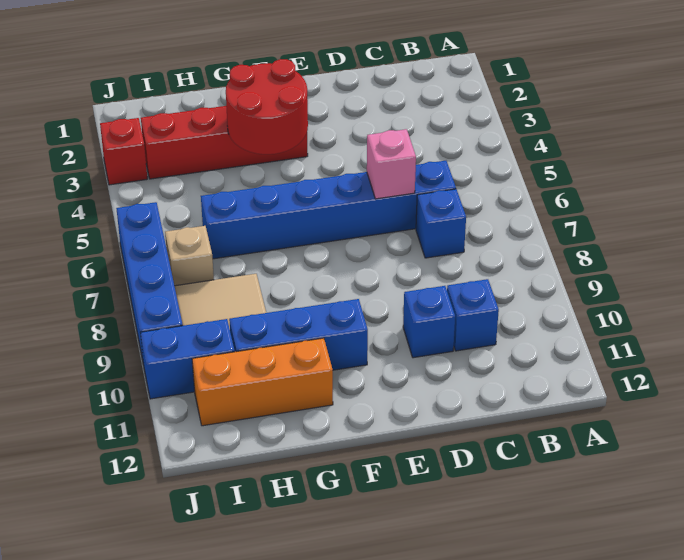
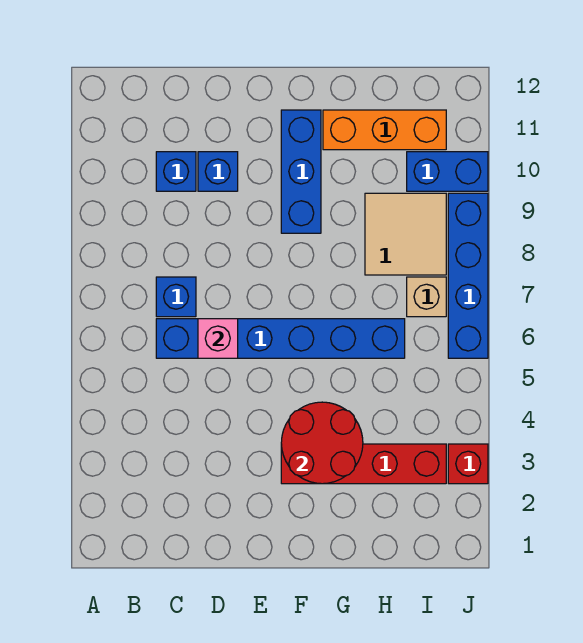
blue 1x3 brick [229,299,368,370] -> blue 1x3 brick turned to [281,110,321,233]

